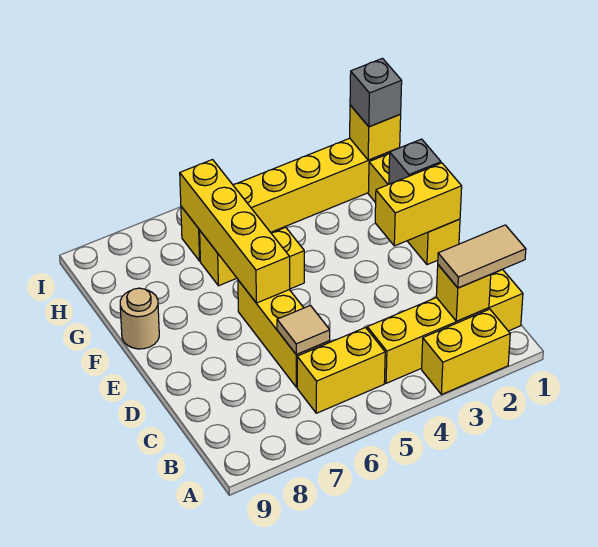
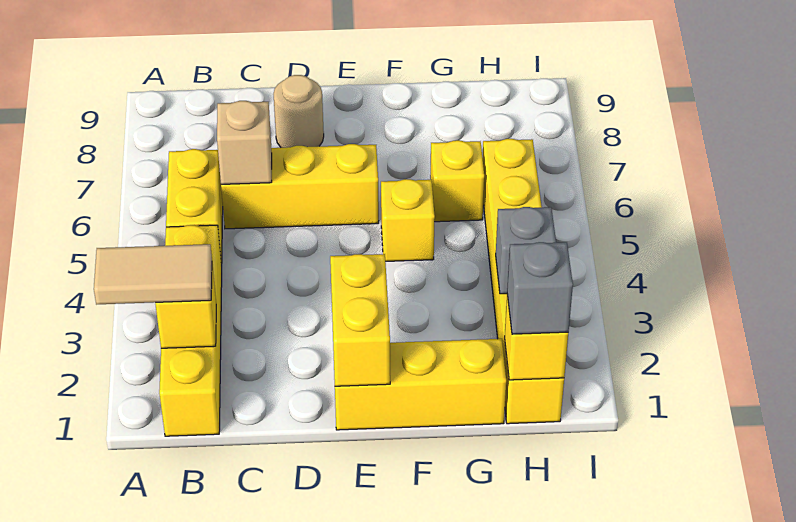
yellow 1x2 brick [422,309,510,395] -> none
tan 1x2 tile [438,225,526,288] -> tan 1x2 tile turned to [94,244,212,305]
tan 1x1 tile [277,305,330,355] -> tan 1x1 brick [217,101,272,184]
yellow 1x4 brick [180,160,290,303] -> none
grey 1x1 brick [389,139,441,184] -> grey 1x1 brick moved to [496,207,556,294]
tan 1x1 round brick [120,288,159,349] -> tan 1x1 round brick moved to [274,75,324,148]

